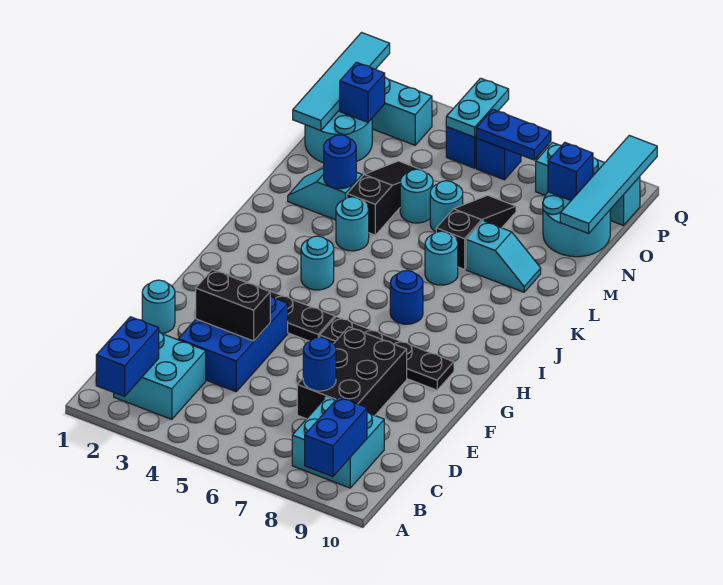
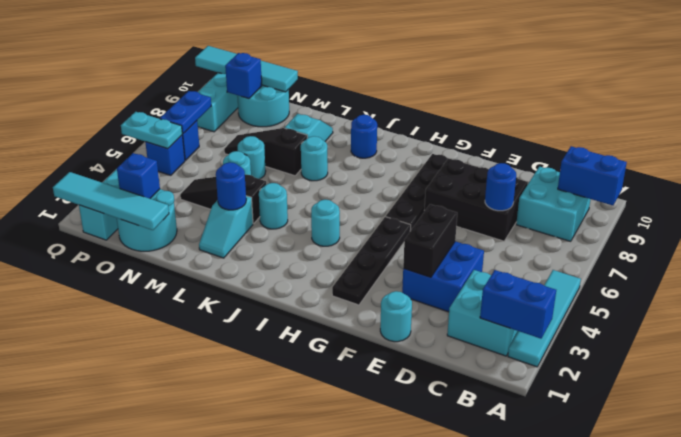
none -> cyan 1x4 tile [508,270,581,367]
blue 2x3 brick [178,296,288,392] -> blue 2x2 brick [402,241,484,312]
blue 1x1 round brick [390,270,423,324] -> blue 1x1 round brick moved to [351,115,377,158]

